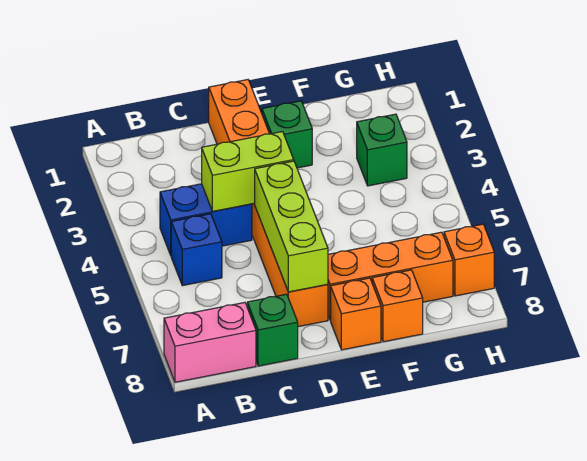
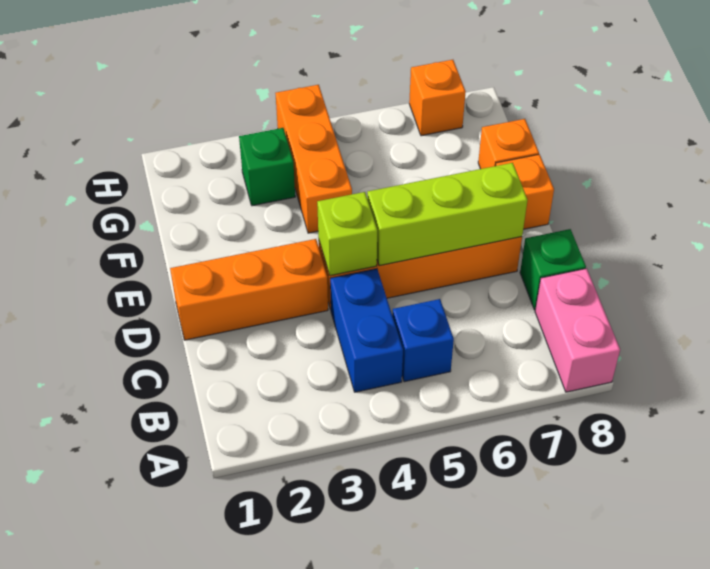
lime 1x2 brick [202,132,294,211] -> lime 1x1 brick [317,192,377,276]
green 1x1 brick [262,101,312,168] -> none
orange 1x3 brick [328,232,453,320] -> orange 1x3 brick moved to [275,85,352,233]

